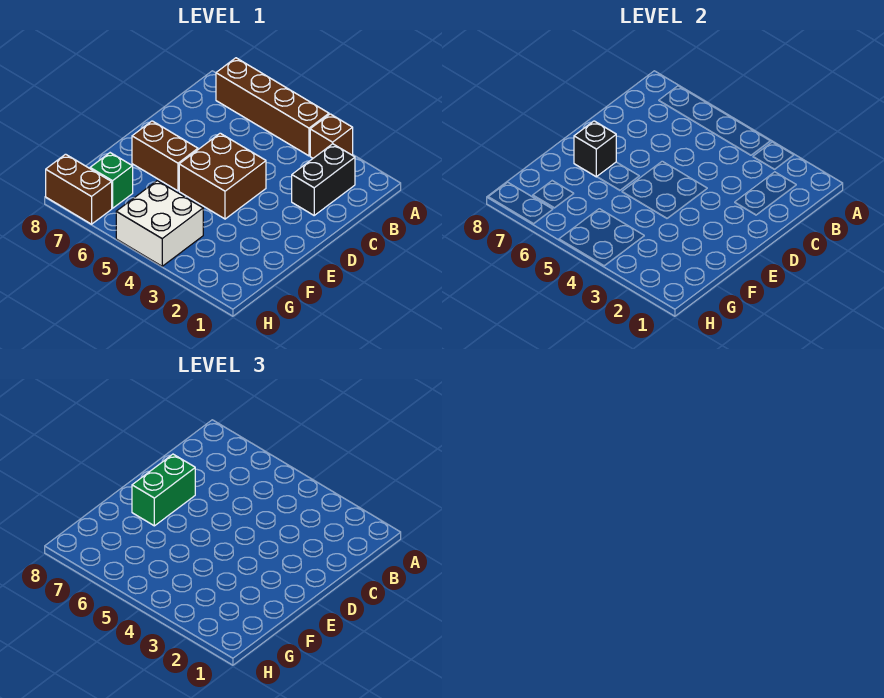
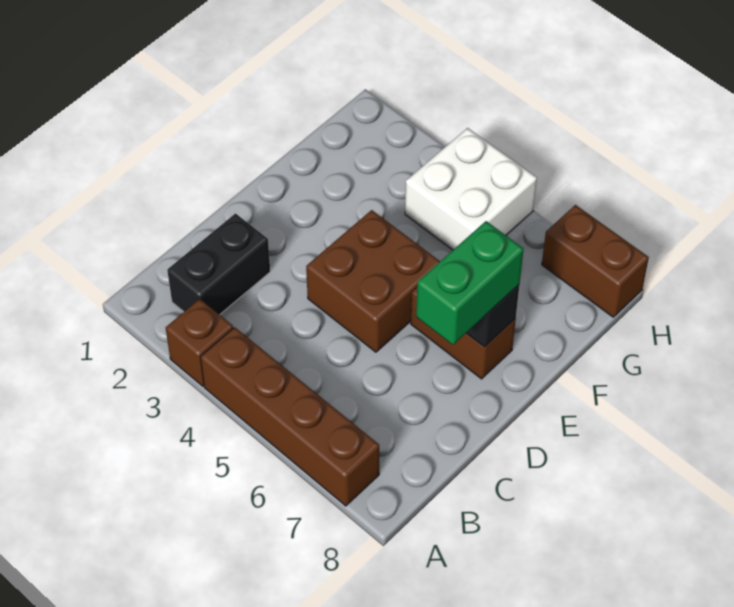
green 1x1 brick [90,153,133,208] -> none

